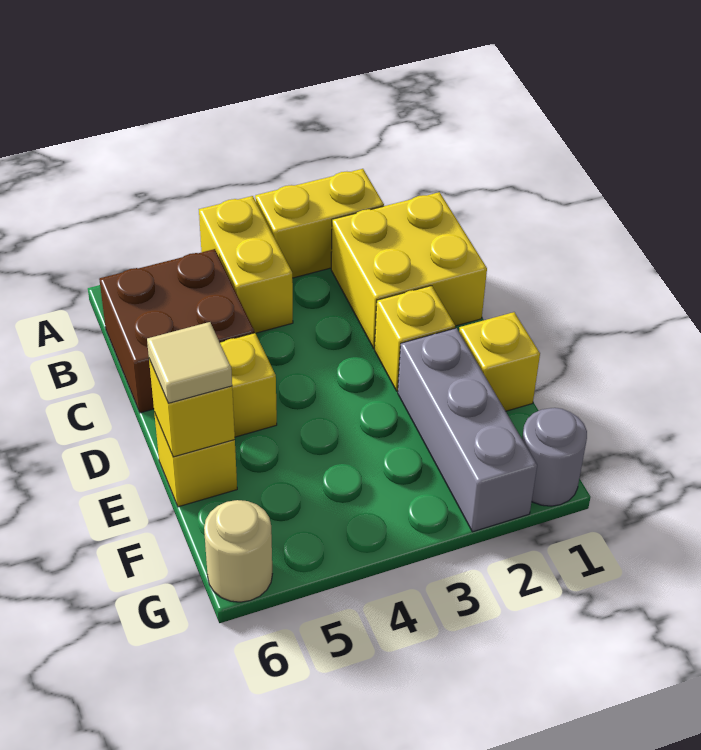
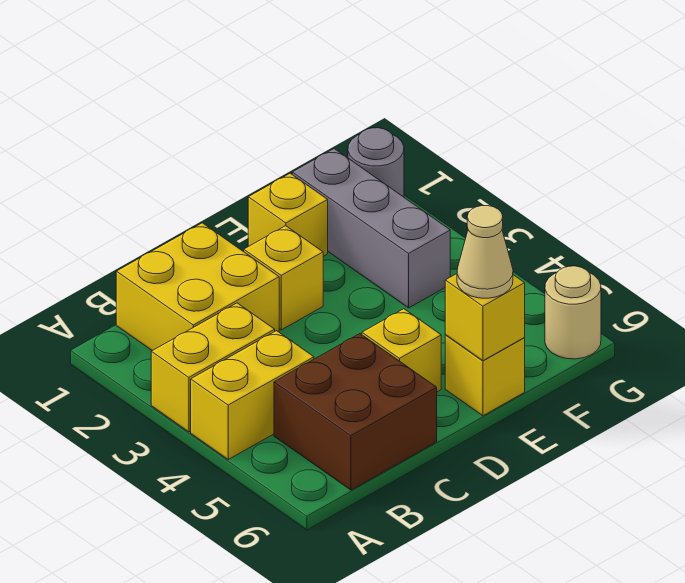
yellow 1x2 brick [255,169,384,278] -> yellow 1x2 brick turned to [151,303,275,432]
grey 1x3 brick [398,328,537,532] -> grey 1x3 brick turned to [292,149,450,308]
tan 1x1 tile [147,322,232,403] -> tan 1x1 cone [457,206,513,298]

